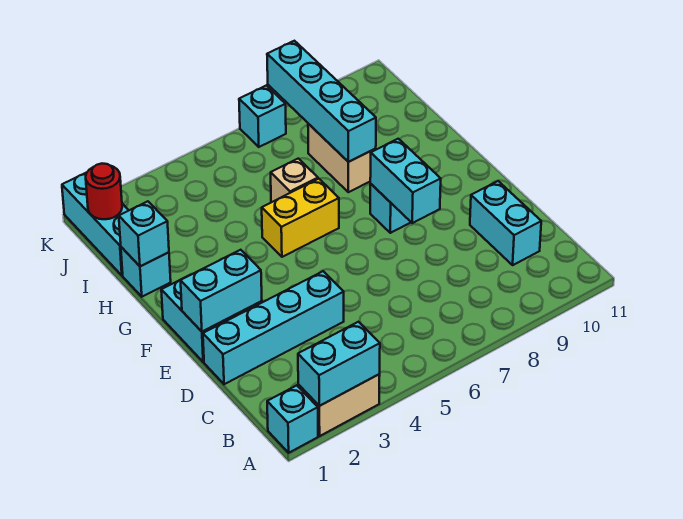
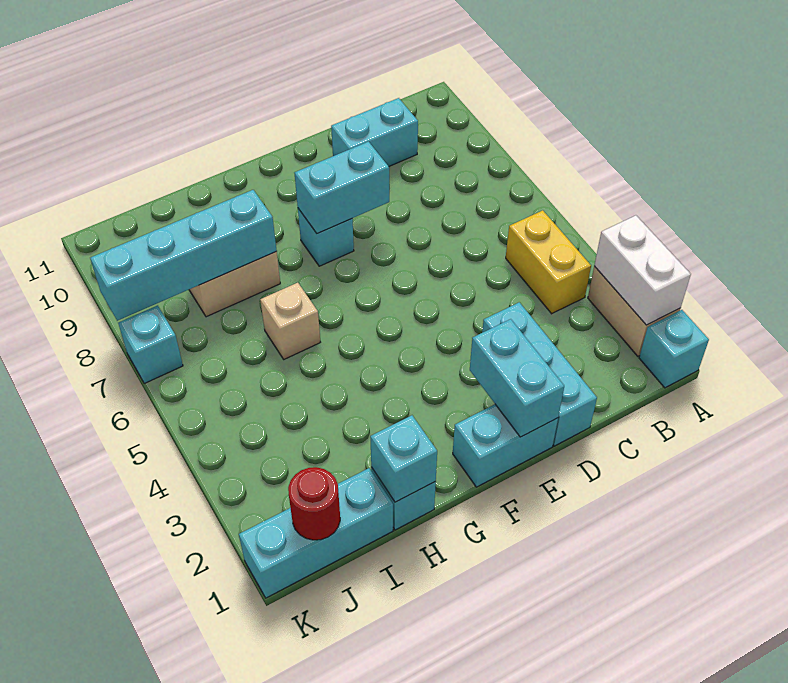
cyan 1x2 brick [298,322,380,406] -> white 1x2 brick [594,215,691,325]
cyan 1x4 brick [203,271,344,384] -> cyan 1x3 brick [482,302,597,446]
yellow 1x2 brick [262,179,339,257] -> yellow 1x2 brick moved to [506,210,591,314]

